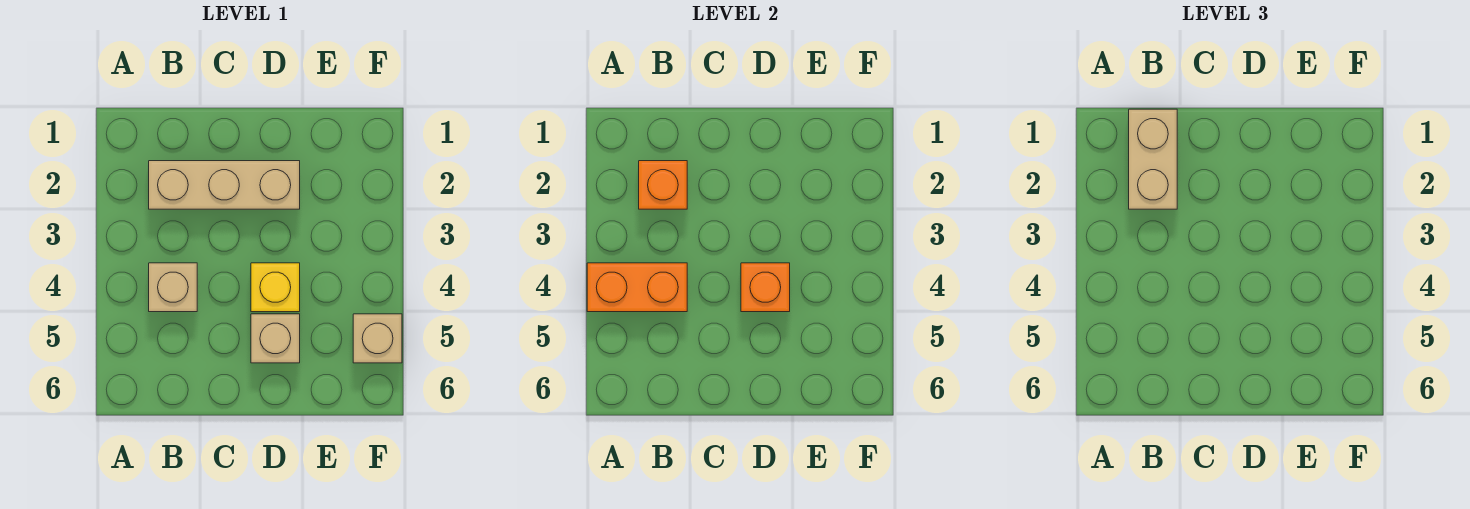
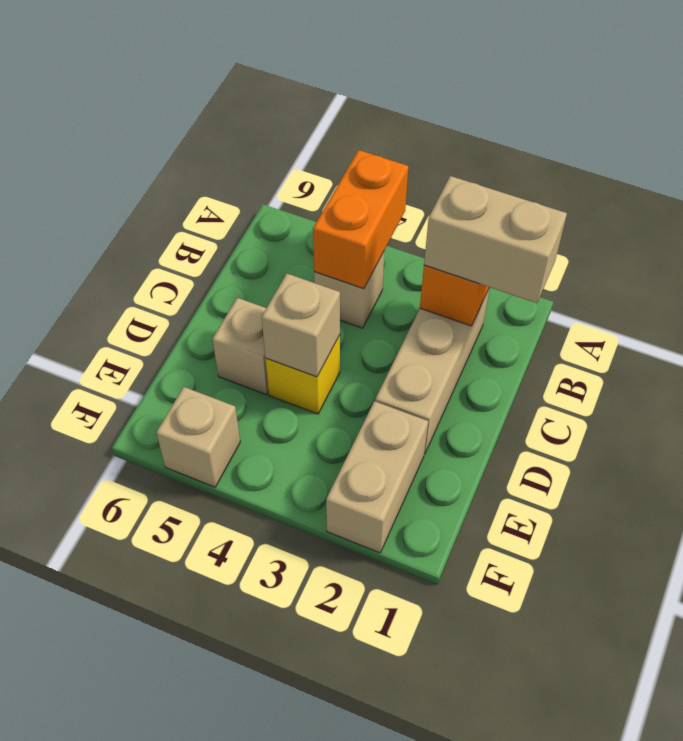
orange 1x1 brick [741,263,790,312] -> tan 1x1 brick [262,274,340,377]
none -> tan 1x2 brick [326,401,428,553]

